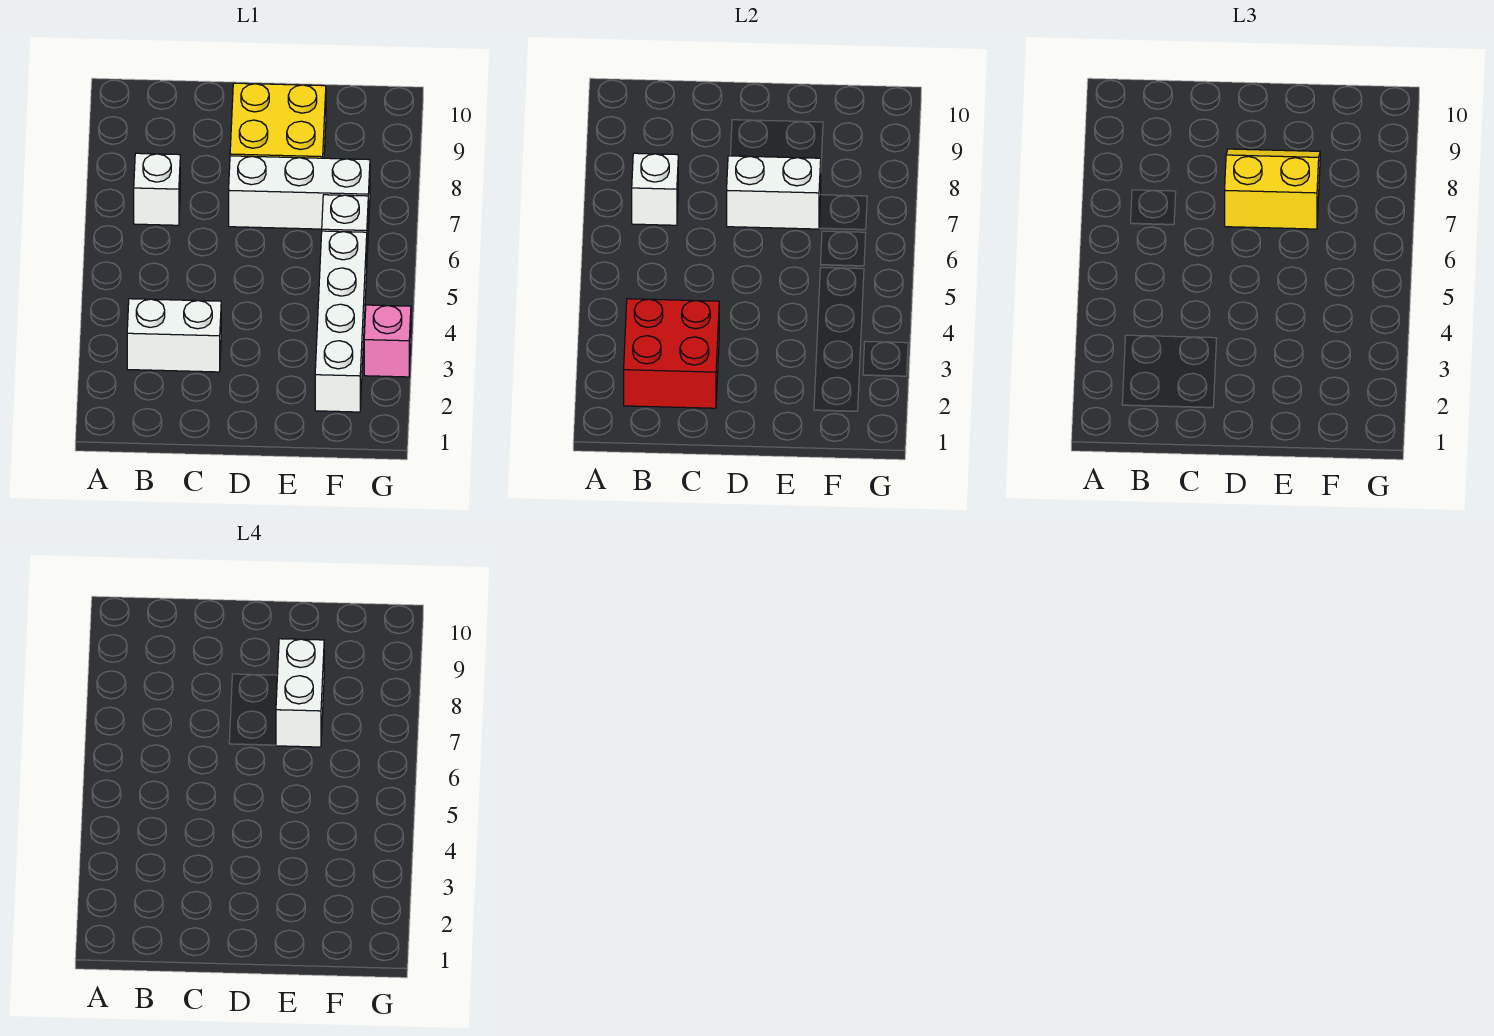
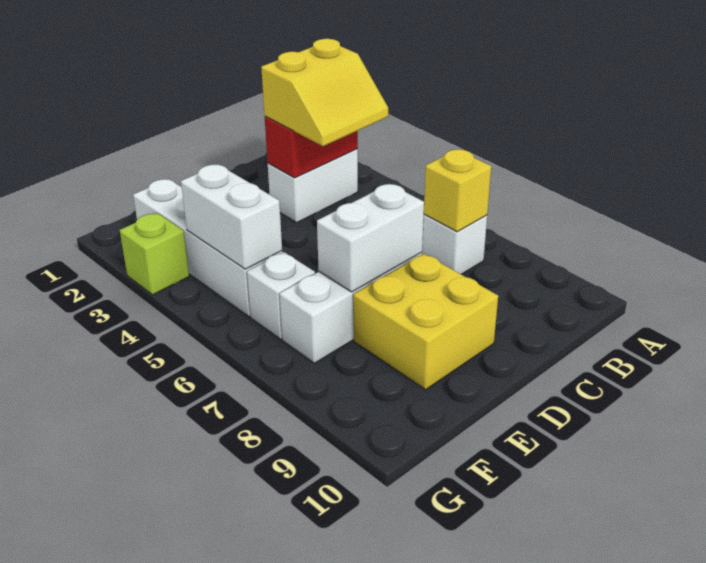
red 2x2 brick [624,299,719,408] -> red 1x2 brick [265,116,358,178]
white 1x1 brick [632,153,678,225] -> yellow 1x1 brick [424,149,491,232]
yellow 2x2 slope [1225,149,1320,229] -> yellow 2x2 slope moved to [261,39,388,146]
white 1x2 brick [276,639,324,747] -> white 1x2 brick moved to [181,165,282,269]
pink 1x1 brick [364,305,411,377] -> lime 1x1 brick [120,213,189,295]

